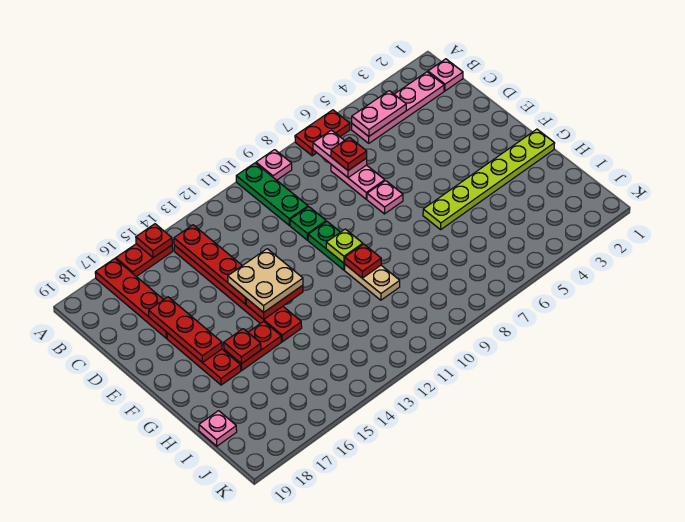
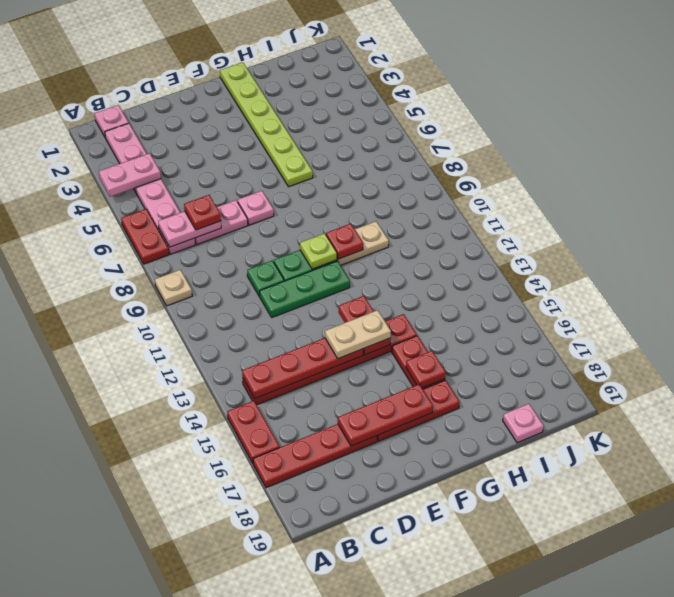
pink 1x1 plate [256,150,292,180] -> tan 1x1 plate [155,270,192,306]
green 1x3 plate [236,163,308,225] -> green 1x3 plate moved to [260,261,350,317]
red 1x1 plate [136,224,172,258] -> none
pink 1x4 plate [352,72,444,143] -> pink 1x6 plate [105,123,196,254]
pink 1x2 plate [352,91,406,136] -> pink 1x2 plate turned to [99,153,161,197]
tan 2x2 plate [228,249,303,312] -> tan 1x2 plate [325,310,391,359]

